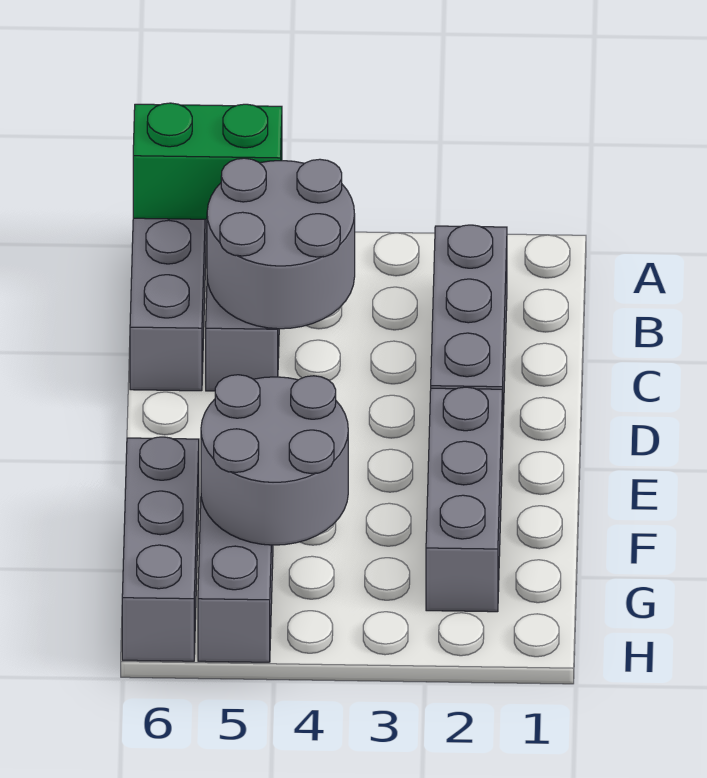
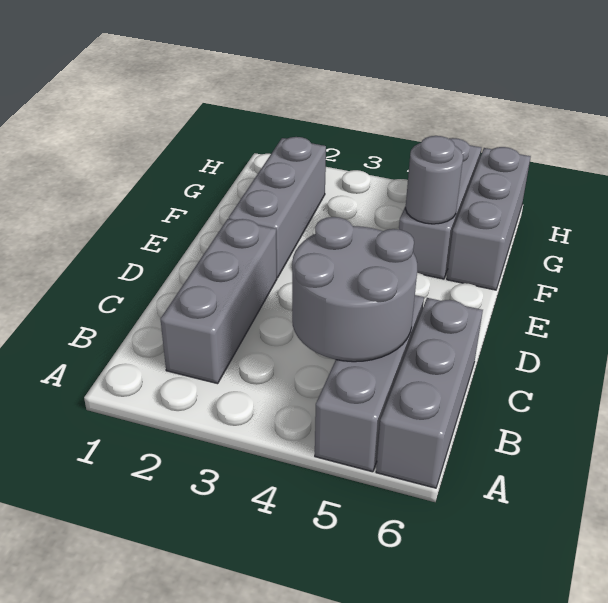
green 1x2 brick [133,103,282,219] -> none
grey 2x2 round brick [201,375,348,545] -> grey 1x1 round brick [405,136,463,224]

